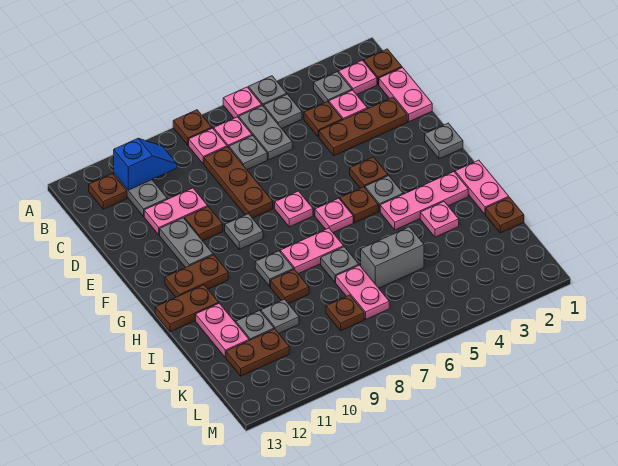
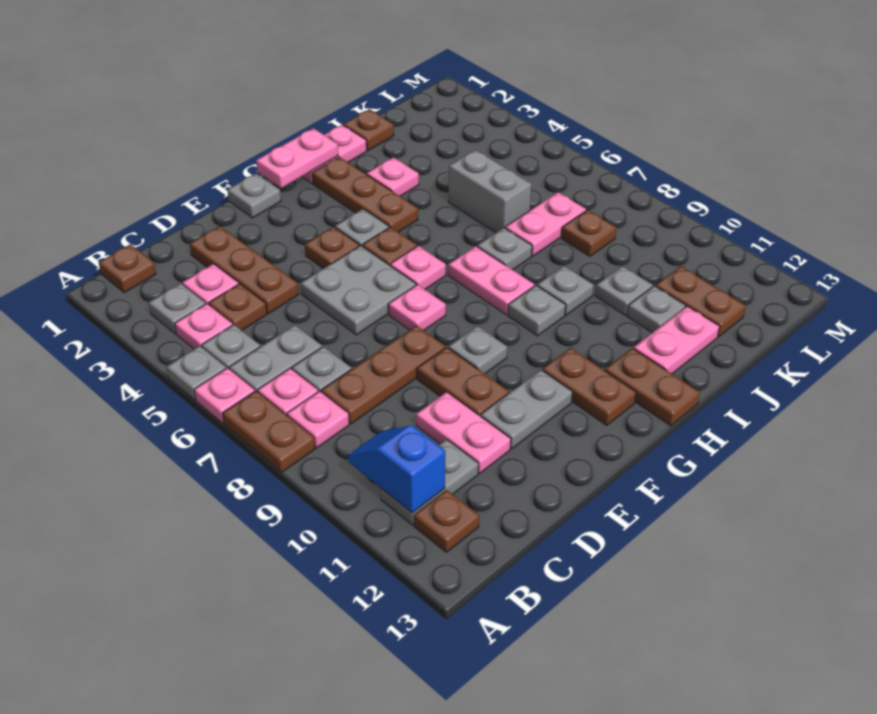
brown 1x1 plate [173,110,212,145] -> brown 1x2 plate [223,391,315,472]
pink 1x1 plate [339,60,377,95] -> pink 1x1 plate moved to [175,304,233,349]
pink 1x2 plate [379,68,432,122] -> pink 1x2 plate moved to [256,128,338,188]
none -> grey 2x2 plate [301,245,416,335]
brown 1x1 plate [185,207,223,241] -> brown 1x2 plate [417,347,509,416]
pink 1x3 plate [380,172,468,230] -> brown 1x3 plate [312,157,418,232]
brown 1x1 plate [271,269,309,304] -> grey 1x1 plate [537,266,594,315]

